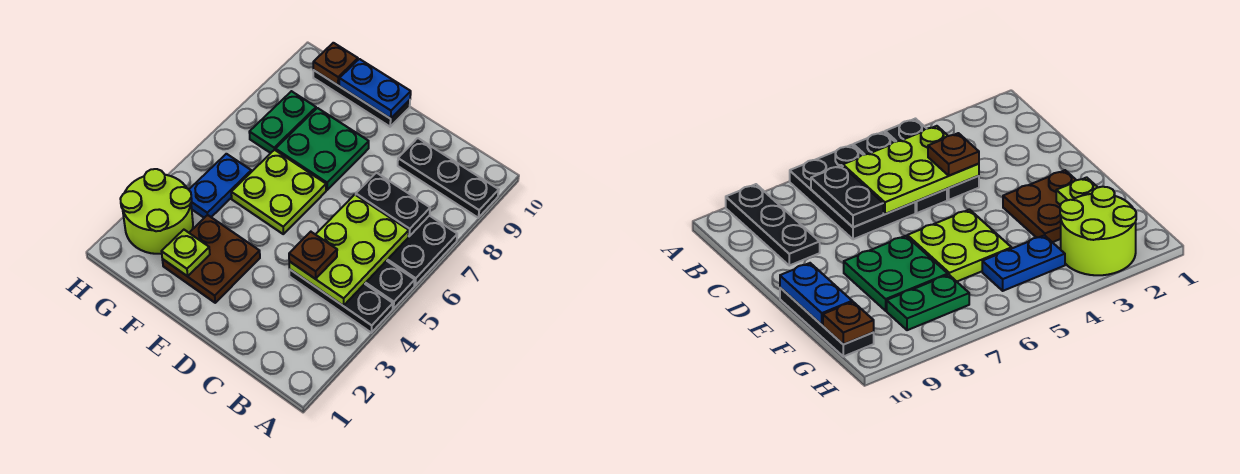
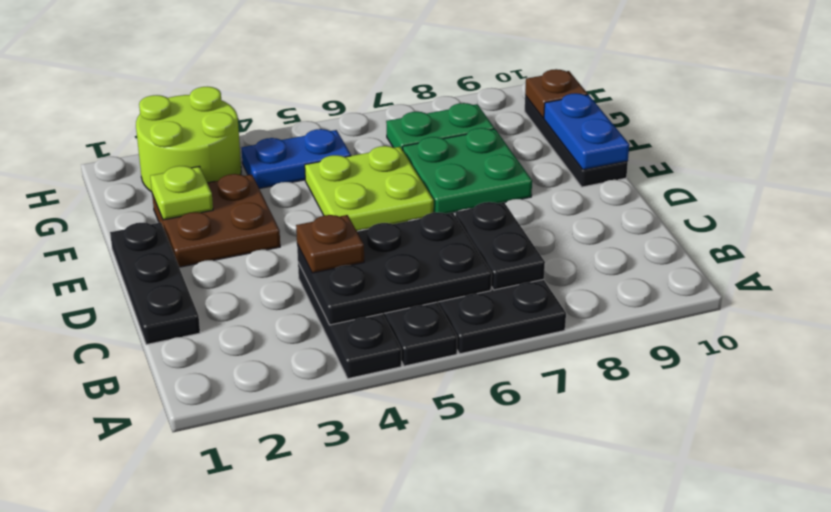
black 1x3 plate [398,138,499,218] -> black 1x3 plate moved to [110,222,200,345]
lime 2x3 plate [289,195,409,306] -> black 2x3 plate [297,212,492,325]

